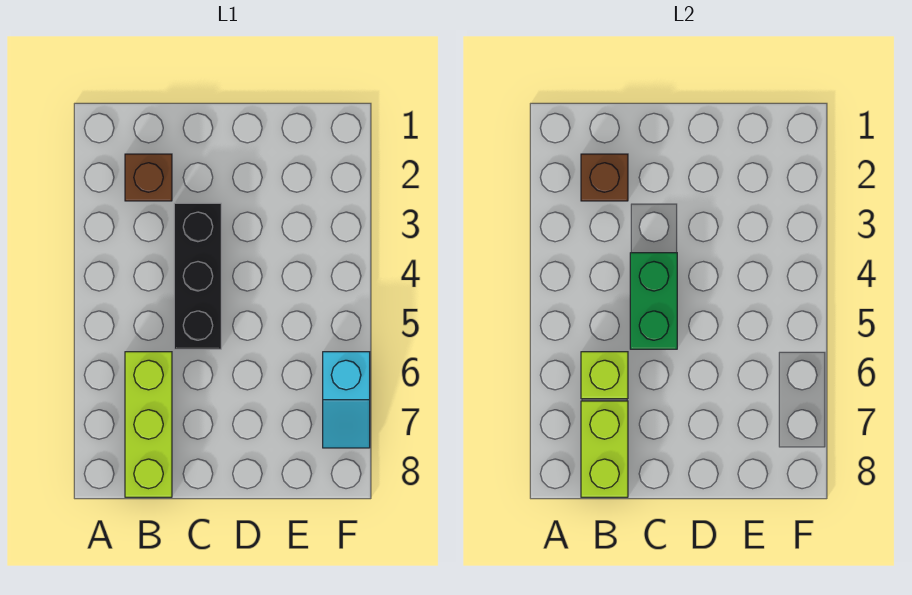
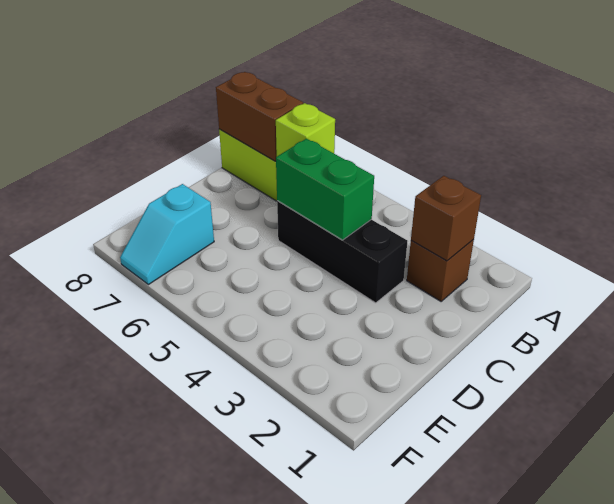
lime 1x2 brick [581,401,628,497] -> brown 1x2 brick [216,72,303,161]
cyan 1x2 slope [323,352,370,448] -> cyan 1x2 slope turned to [120,184,214,285]

